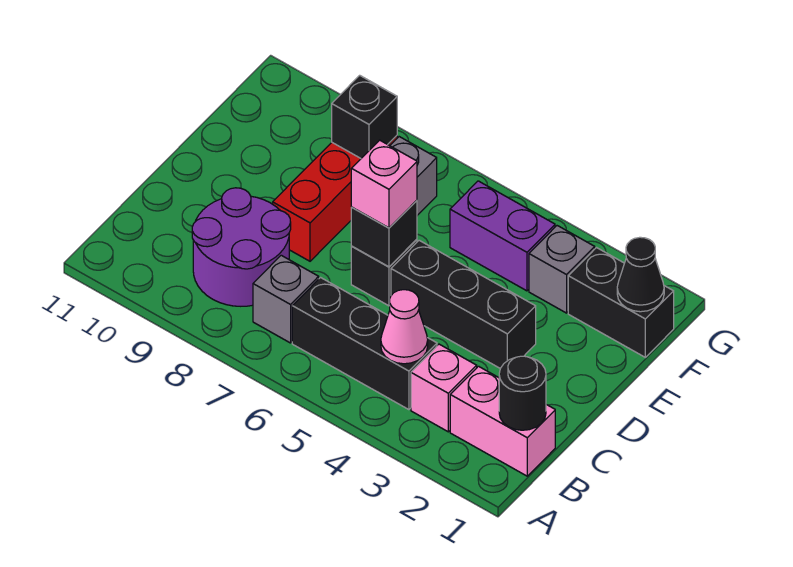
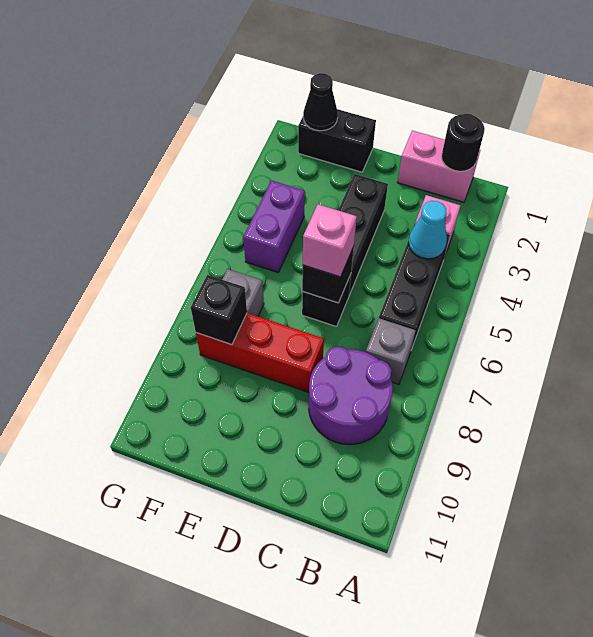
pink 1x2 brick [450,366,555,476] -> pink 1x2 brick turned to [397,131,480,202]
pink 1x1 cone [381,290,428,364] -> cyan 1x1 cone [409,201,447,259]
black 1x2 brick [568,248,674,357] -> black 1x2 brick turned to [298,109,376,172]
grey 1x1 brick [529,226,595,313] -> none

